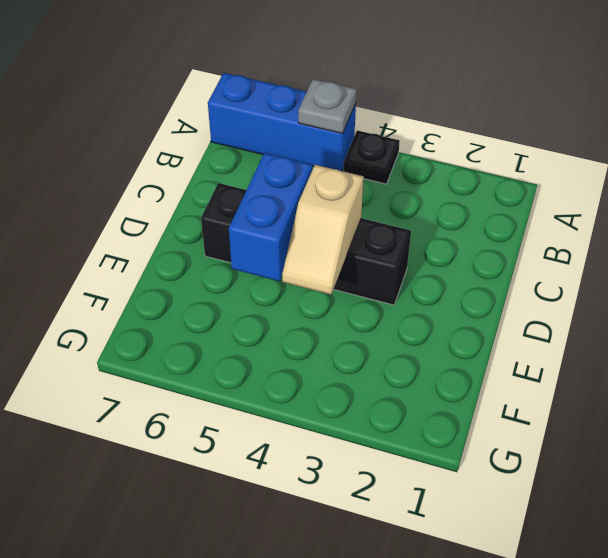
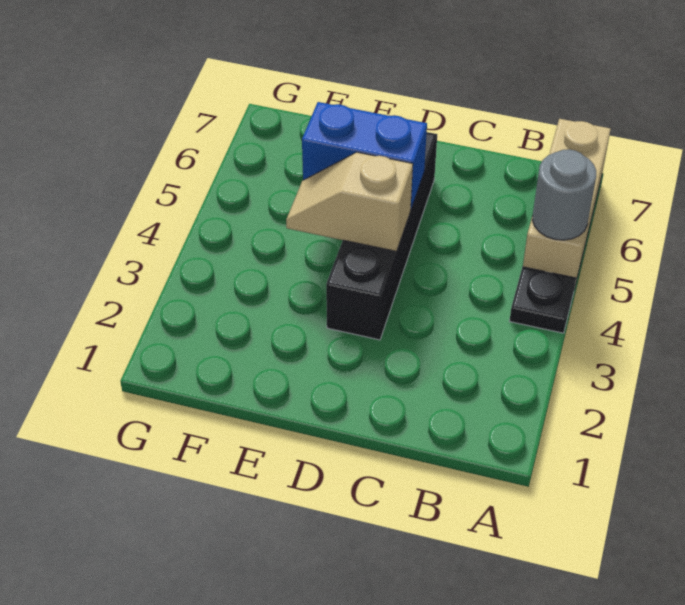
blue 1x3 brick [208,73,356,171] -> tan 1x3 brick [523,119,611,284]
grey 1x1 plate [298,79,357,133] -> grey 1x1 round brick [532,149,596,240]

